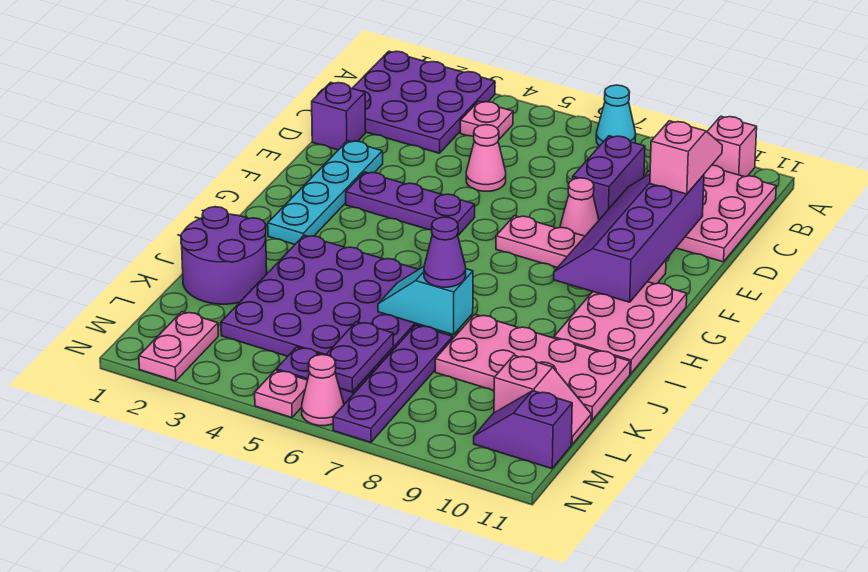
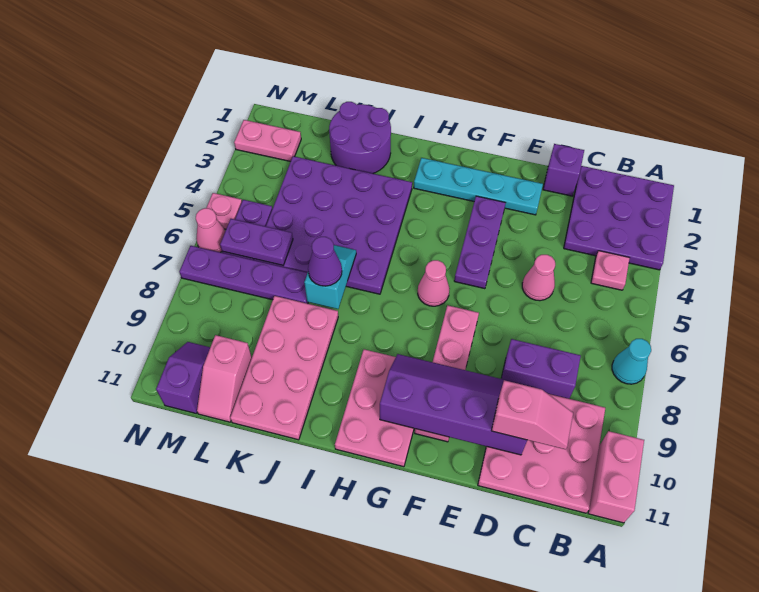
pink 1x1 brick [707,116,757,177] -> pink 1x2 brick [588,431,644,523]
pink 1x1 cone [560,178,599,236] -> pink 1x1 cone moved to [418,260,450,306]
pink 2x3 plate [554,282,687,374] -> pink 2x3 plate turned to [335,349,414,467]

